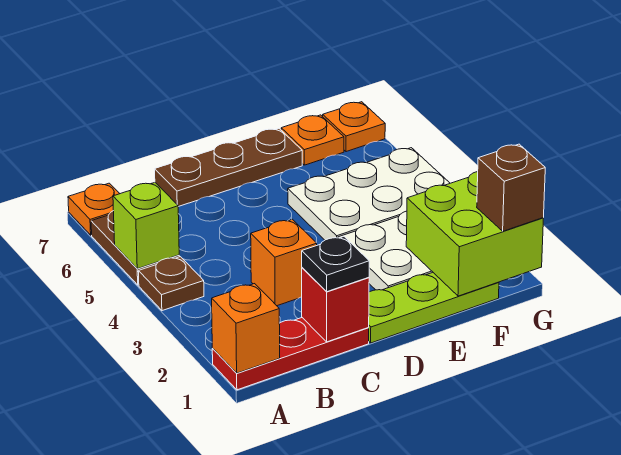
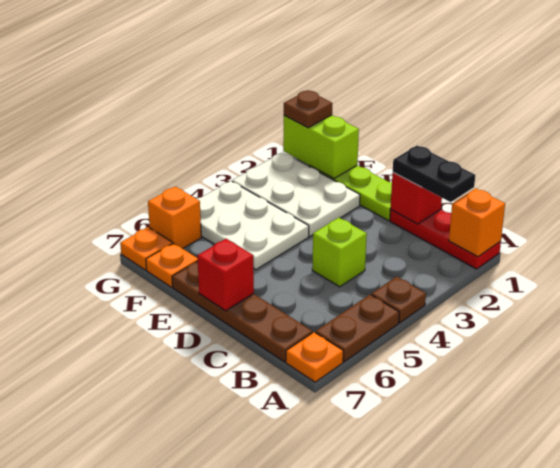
lime 1x1 brick [113,183,179,269] -> lime 1x1 brick moved to [312,218,367,287]
black 1x1 plate [302,237,369,292] -> black 1x2 plate [393,146,475,202]
orange 1x1 brick [251,219,317,306] -> orange 1x1 brick moved to [148,186,201,249]
brown 1x3 plate [155,129,302,207] -> brown 1x4 plate [172,261,313,362]
none -> red 1x1 brick [197,239,254,311]
lime 2x2 brick [406,172,543,296] -> lime 1x2 brick [283,115,359,179]
brown 1x1 brick [477,144,545,231] -> brown 1x1 plate [284,90,332,128]

